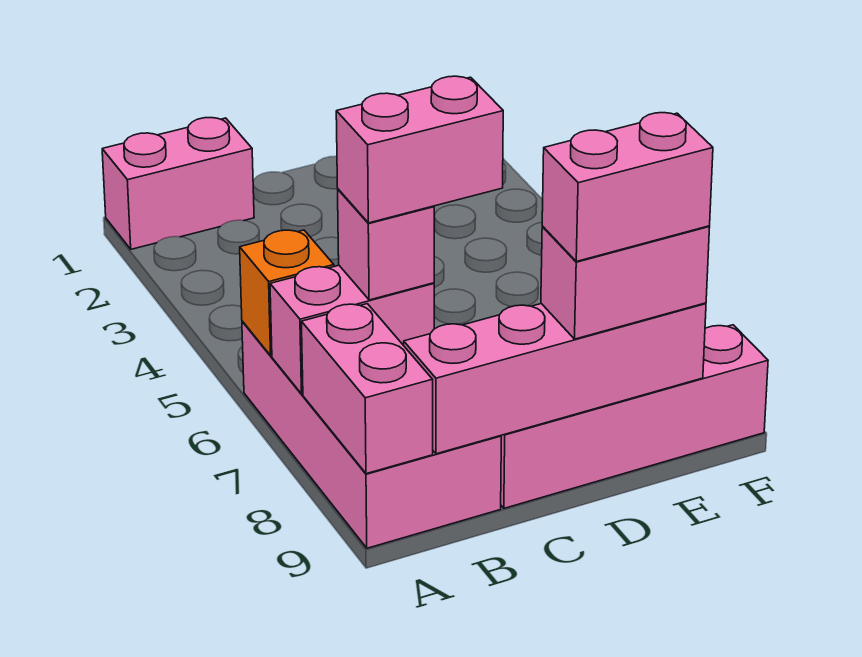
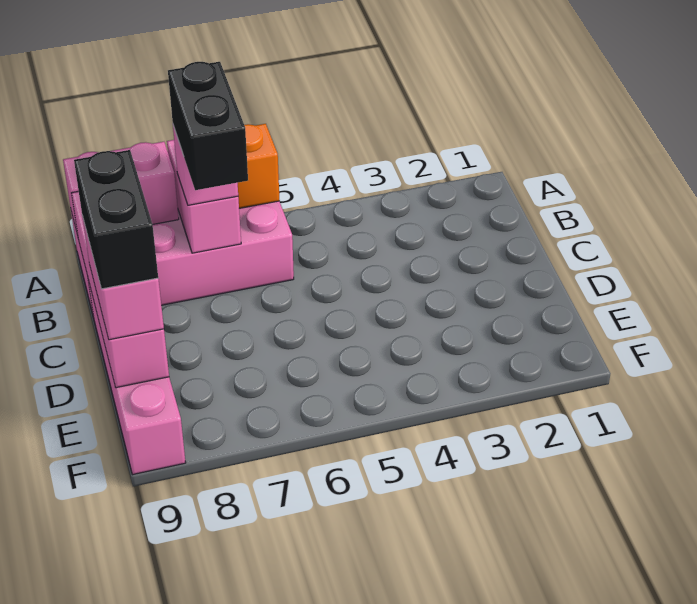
pink 1x2 brick [102,118,254,249] -> none
pink 1x2 brick [336,76,503,223] -> black 1x2 brick [168,62,248,190]
pink 1x2 brick [542,113,713,261] -> black 1x2 brick [74,150,158,289]

